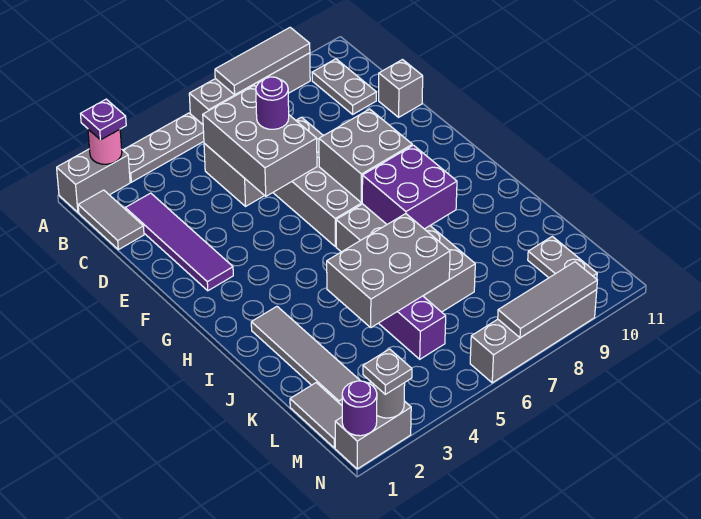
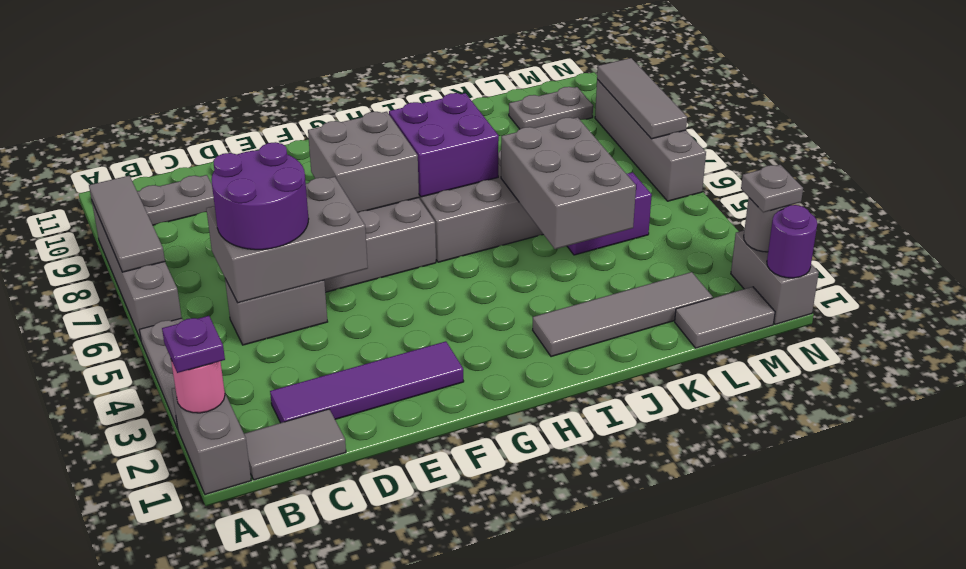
purple 1x1 round brick [256,77,289,129] -> purple 2x2 round brick [211,142,309,250]
grey 1x1 brick [379,60,423,117] -> none

